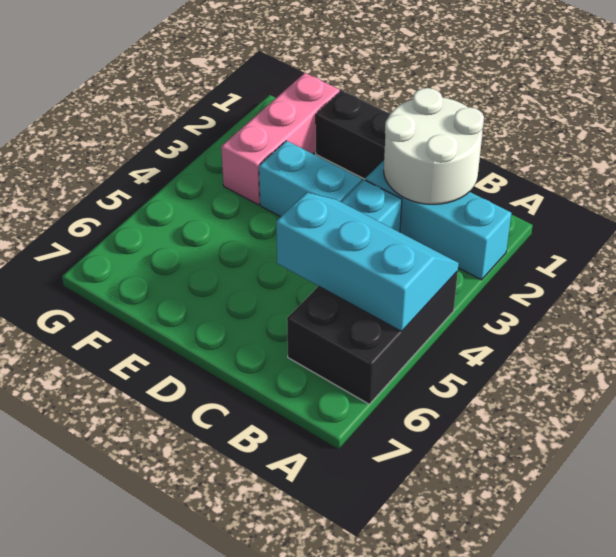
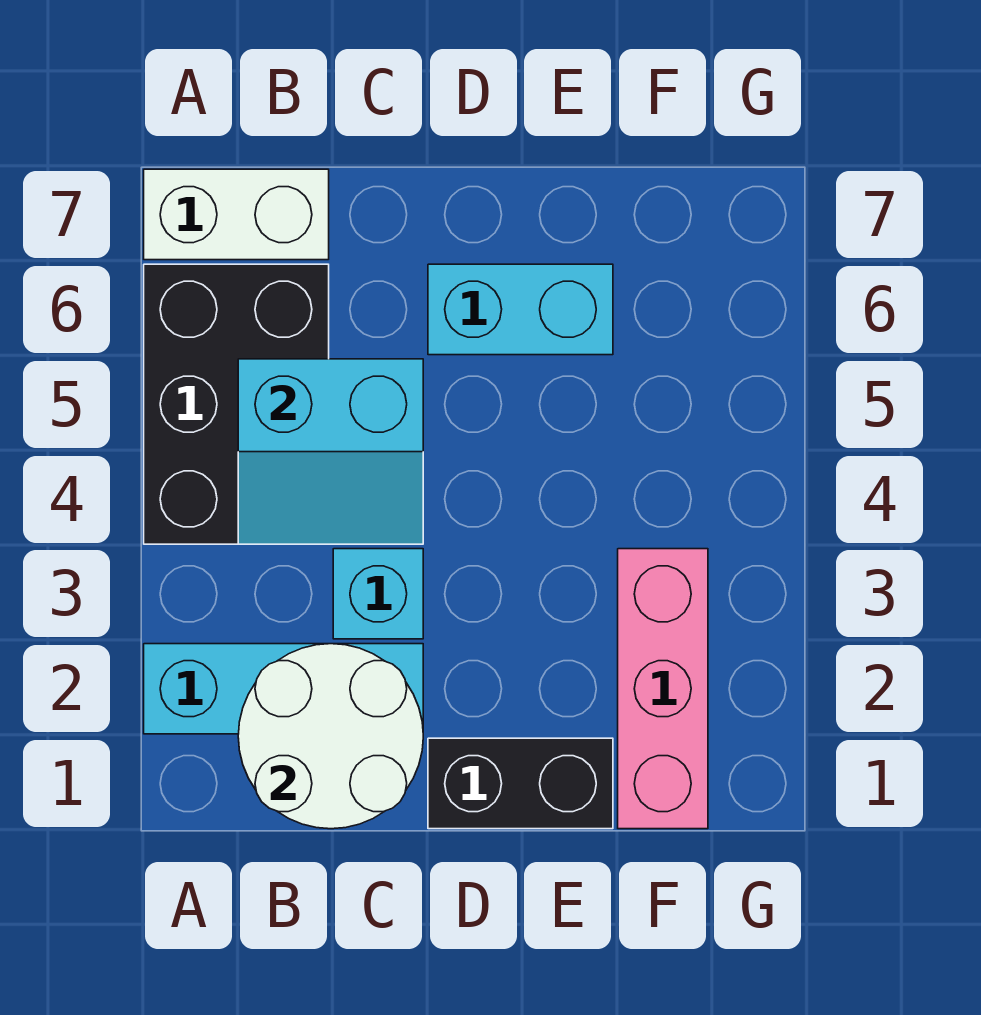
cyan 2x3 slope [276,192,459,331] -> cyan 2x2 slope [238,359,423,544]
none -> white 1x2 brick [144,169,329,260]
cyan 1x2 brick [259,141,362,217] -> cyan 1x2 brick moved to [428,264,613,355]

